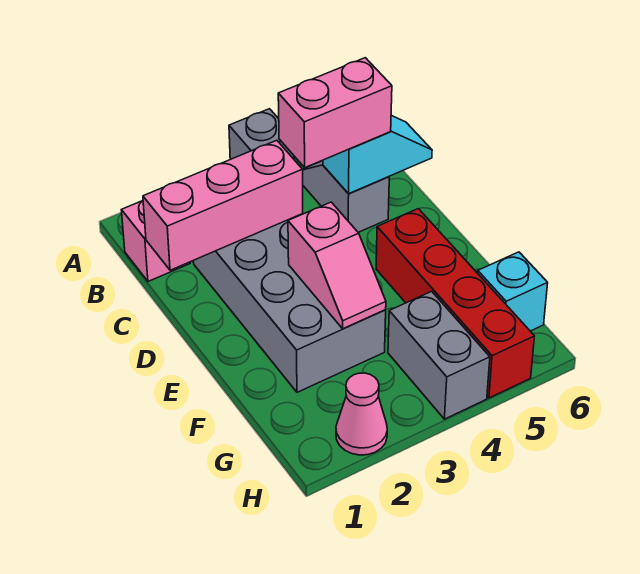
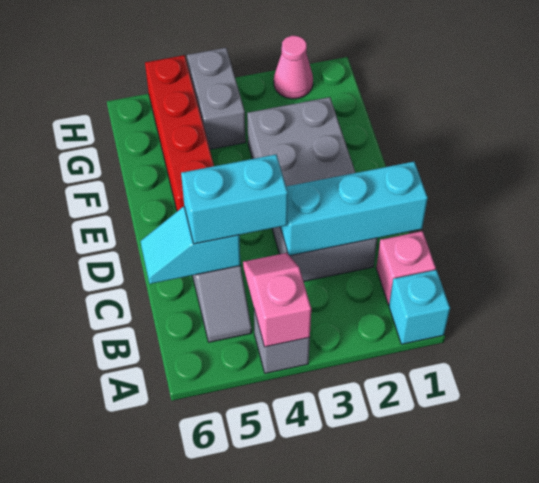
pink 1x3 brick [143,140,303,270] -> cyan 1x3 brick [280,162,428,256]
pink 1x2 brick [278,58,392,168] -> cyan 1x2 brick [181,154,288,244]
pink 1x2 slope [288,202,386,329] -> pink 1x2 slope moved to [243,253,311,347]
cyan 1x1 brick [478,252,548,331] -> cyan 1x1 brick moved to [389,270,450,344]

